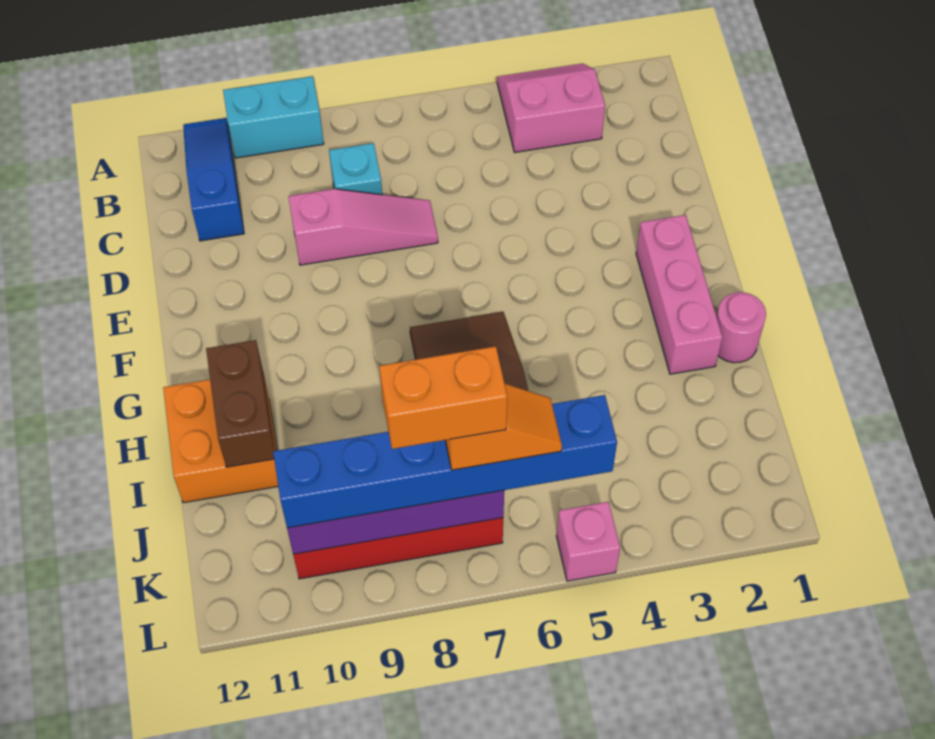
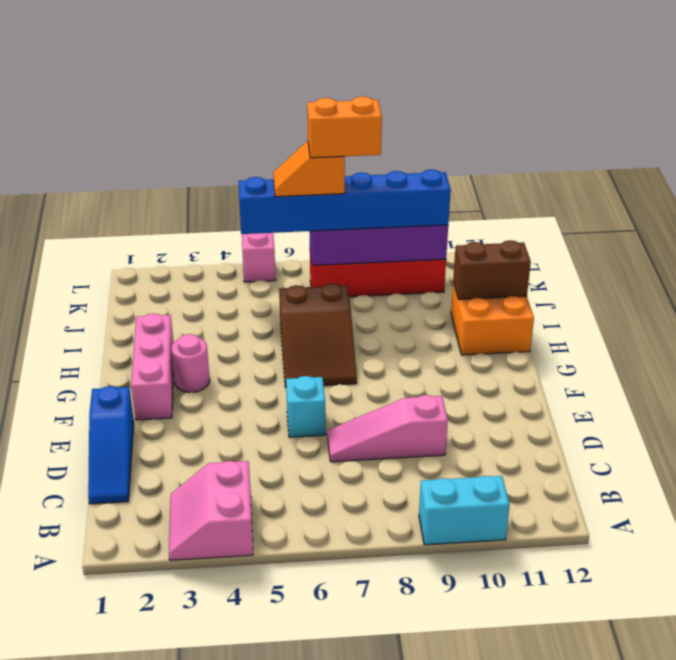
pink 2x2 slope [497,63,605,152] -> pink 2x2 slope turned to [169,461,253,560]
blue 1x3 slope [183,118,244,241] -> blue 1x3 slope moved to [88,386,134,504]
cyan 1x1 brick [329,143,382,195] -> cyan 1x1 brick moved to [286,376,326,437]
pink 1x1 round brick [717,292,766,363] -> pink 1x1 round brick moved to [171,334,210,392]
brown 1x2 brick [206,340,275,467] -> brown 1x2 brick turned to [453,240,531,300]

